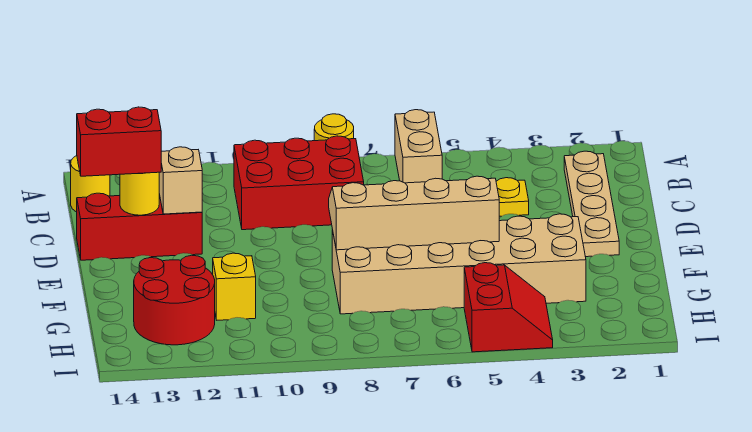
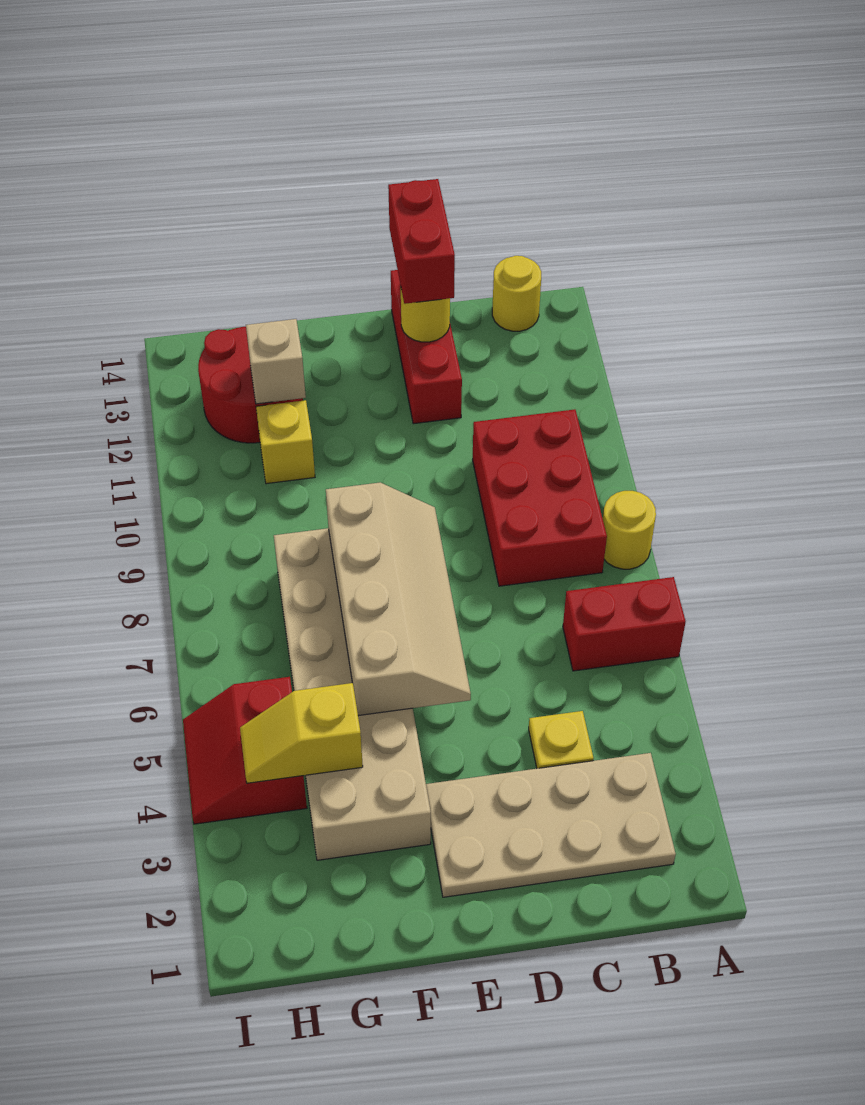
tan 1x2 brick [395,110,442,183] -> red 1x2 brick [563,577,686,671]
tan 1x4 plate [564,151,619,257] -> tan 2x4 plate [426,753,676,897]
tan 1x1 brick [159,147,202,214] -> tan 1x1 brick moved to [246,319,306,404]
none -> yellow 1x2 slope [240,683,363,783]
red 2x2 slope [464,263,553,352] -> red 2x2 slope turned to [183,677,307,824]

